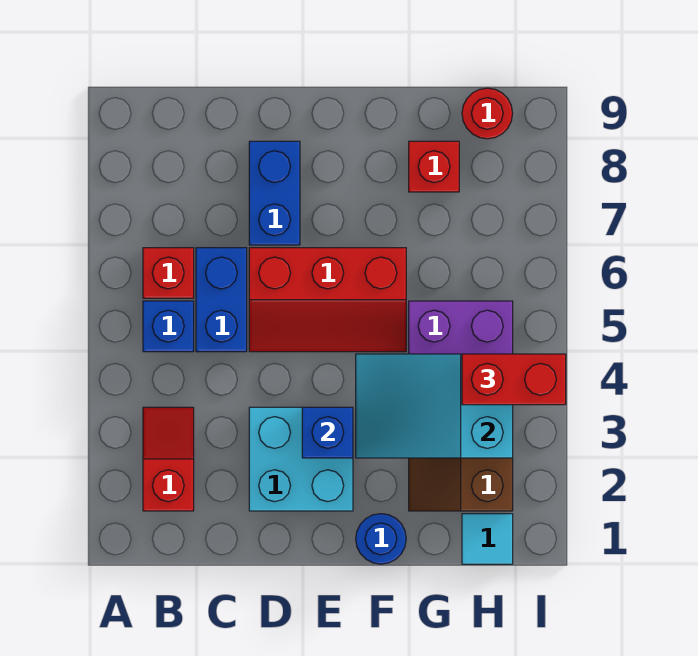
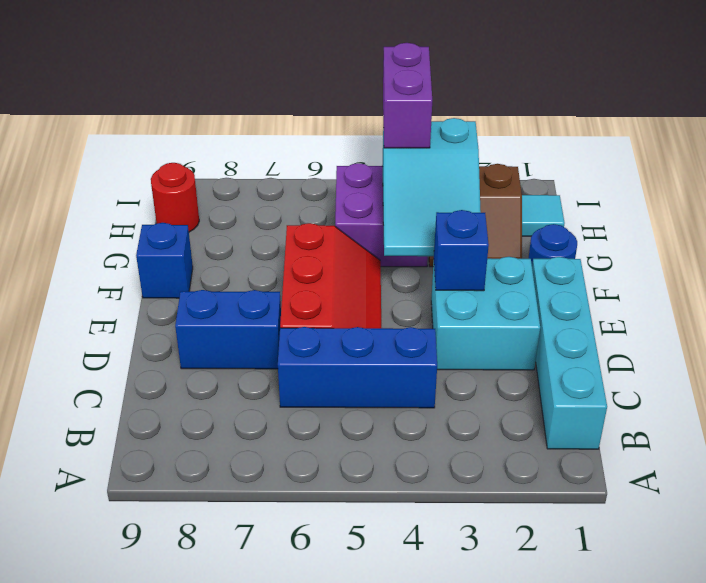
none -> cyan 1x4 brick [532,257,607,449]
red 1x2 slope [143,407,194,511] -> none
blue 1x1 brick [143,301,194,352] -> blue 1x1 brick moved to [136,223,193,298]
red 1x1 brick [143,248,194,298] -> none
blue 1x2 brick [196,248,247,352] -> blue 1x3 brick [278,327,437,408]
red 1x1 brick [409,141,459,192] -> none
red 1x2 brick [462,354,566,405] -> purple 1x2 brick [383,43,432,148]

